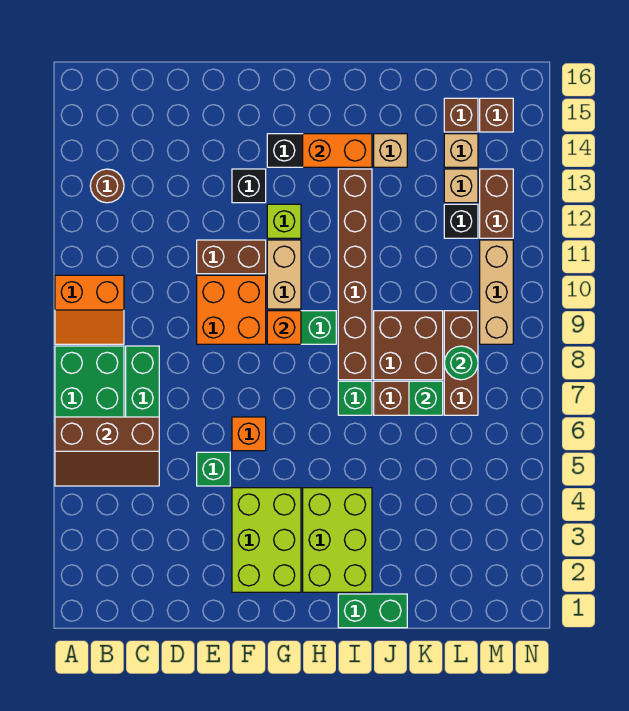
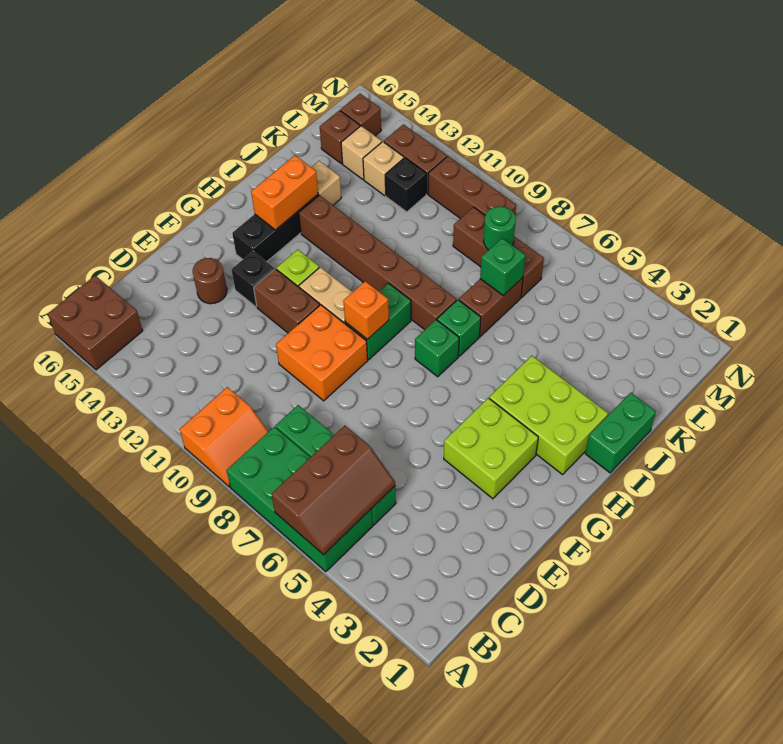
brown 1x1 round brick [90,169,124,203] -> brown 1x1 round brick moved to [193,258,227,304]
green 1x1 brick [197,452,230,486] -> green 1x1 brick moved to [415,320,459,377]
brown 1x2 brick [197,240,266,274] -> brown 1x2 brick turned to [254,269,320,333]
lime 2x3 brick [232,488,301,592] -> lime 2x2 brick [444,398,538,499]
orange 1x1 brick [232,417,266,451] -> none
brown 2x2 brick [374,311,443,380] -> brown 2x2 brick moved to [48,276,143,370]
tan 1x3 brick [480,240,513,344] -> brown 1x3 brick [428,156,516,219]

